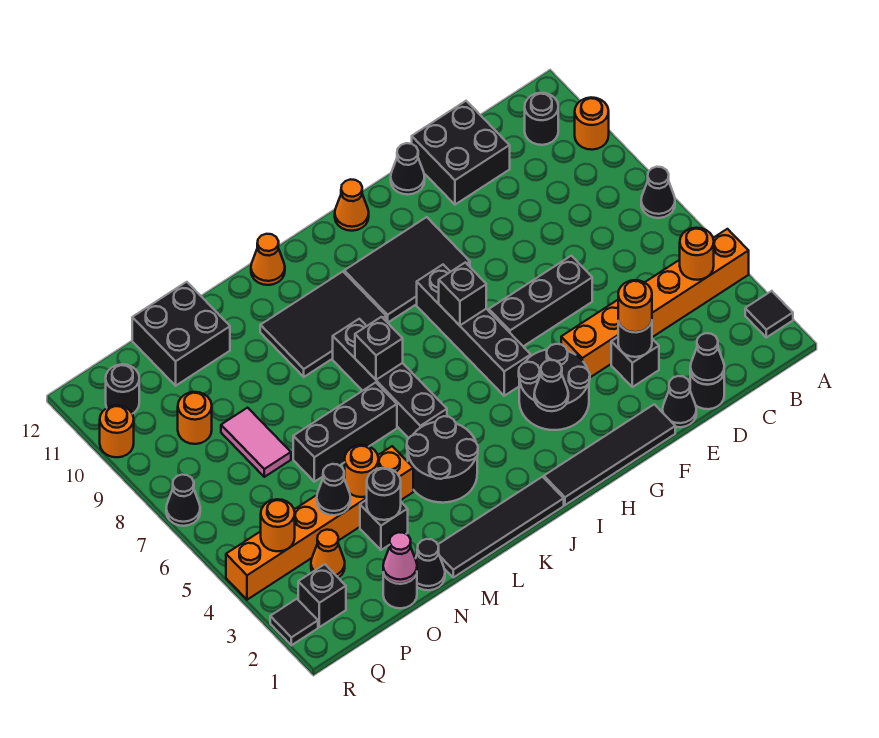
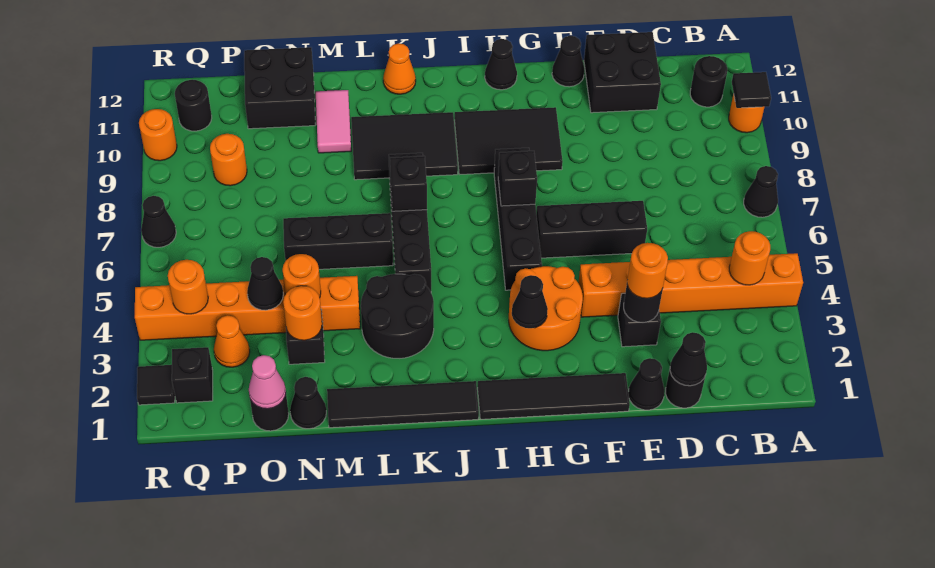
black 1x1 tile [745,291,793,337] -> black 1x1 tile moved to [732,72,771,108]
black 2x2 round brick [519,344,590,430] -> orange 2x2 round brick [509,266,583,351]
orange 1x1 cone [335,179,369,231] -> black 1x1 cone [485,39,517,90]
black 1x1 round brick [367,468,401,520] -> orange 1x1 round brick [283,286,322,340]
pink 1x2 tile [221,408,291,477] -> pink 1x2 tile moved to [316,90,351,153]

